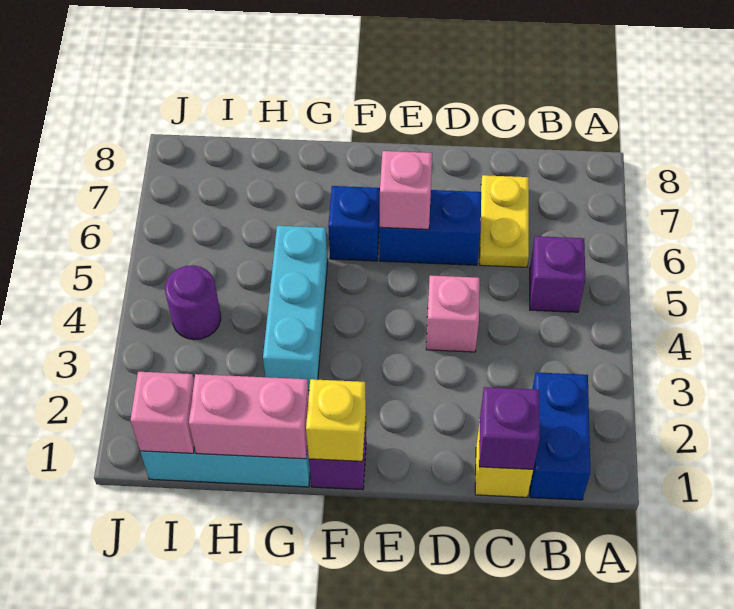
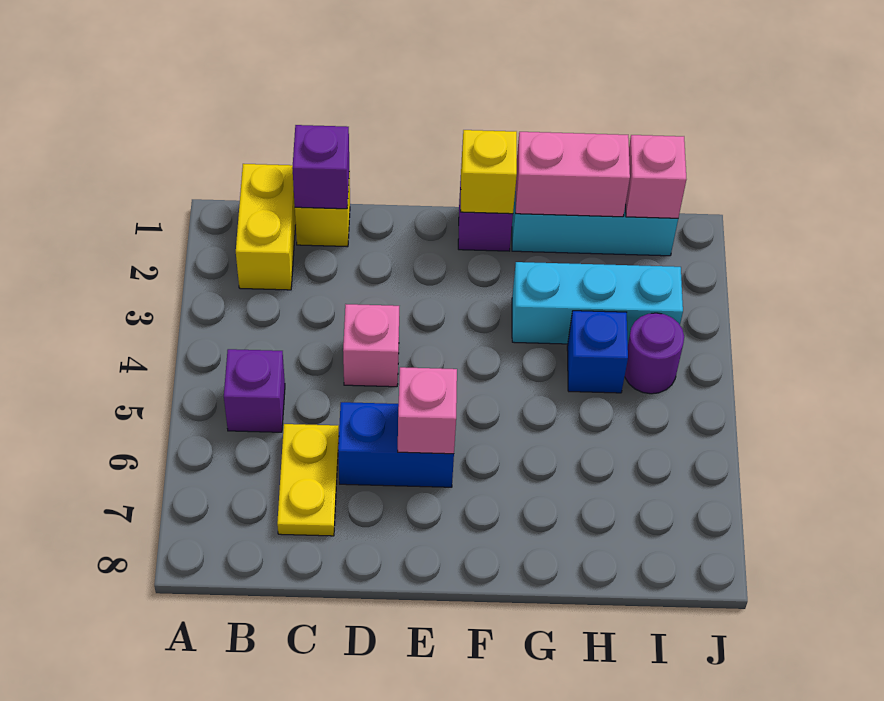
blue 1x2 brick [530,372,590,500] -> yellow 1x2 brick [236,164,296,290]
blue 1x1 brick [328,186,380,261] -> blue 1x1 brick moved to [567,311,628,393]
cyan 1x3 brick [263,226,328,390] -> cyan 1x3 brick turned to [512,262,683,344]

